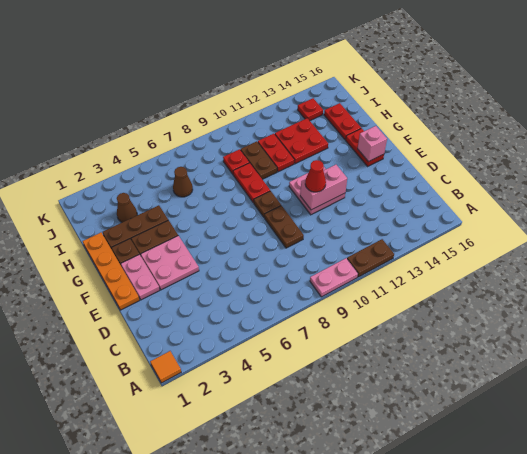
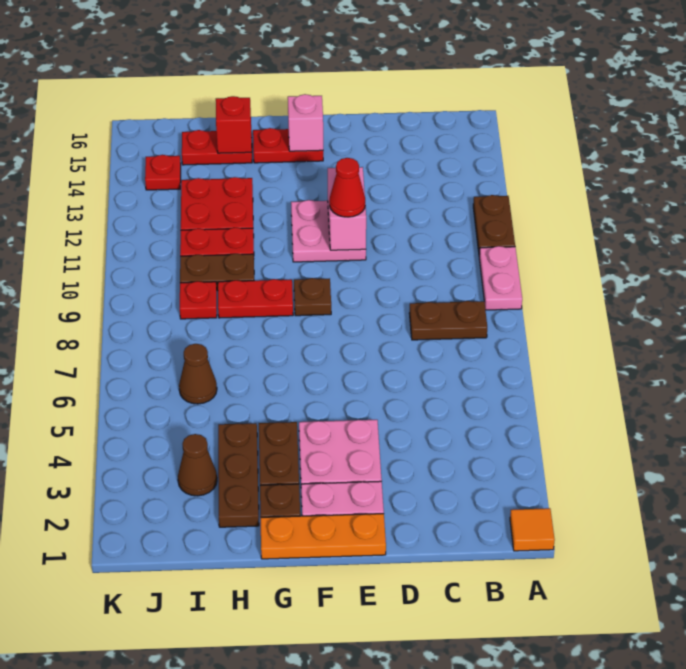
brown 1x2 plate [265,206,304,248] -> brown 1x2 plate moved to [409,301,487,340]
orange 1x4 plate [83,233,140,310] -> orange 1x3 plate [260,514,386,559]
none -> red 1x1 brick [216,96,252,153]

